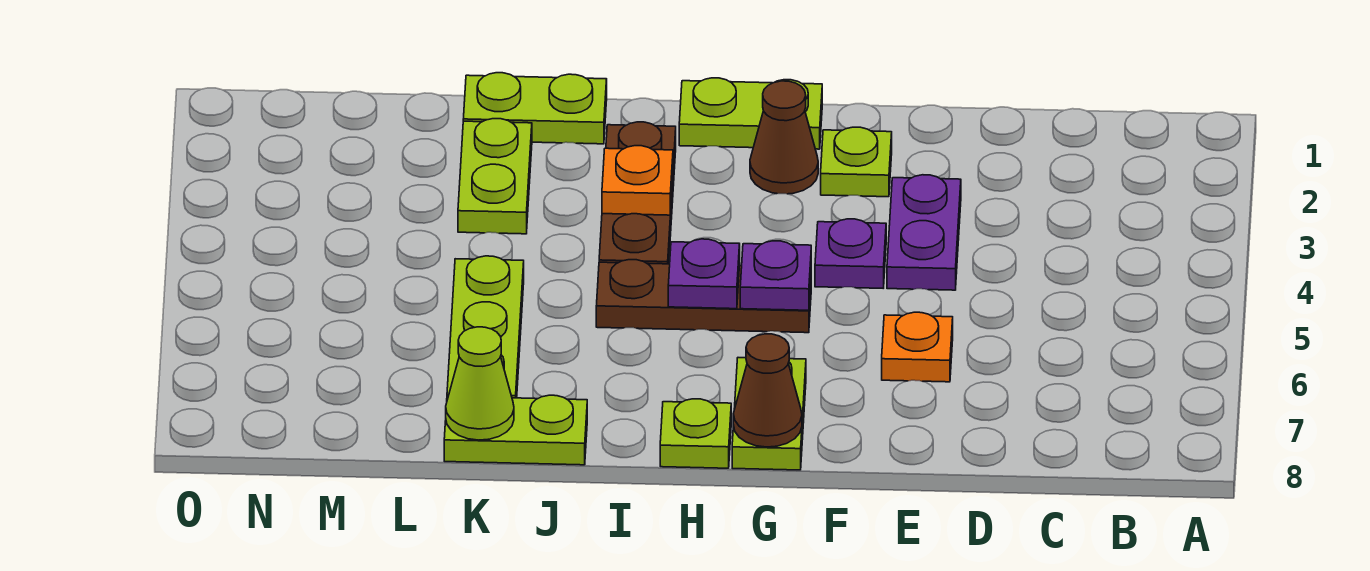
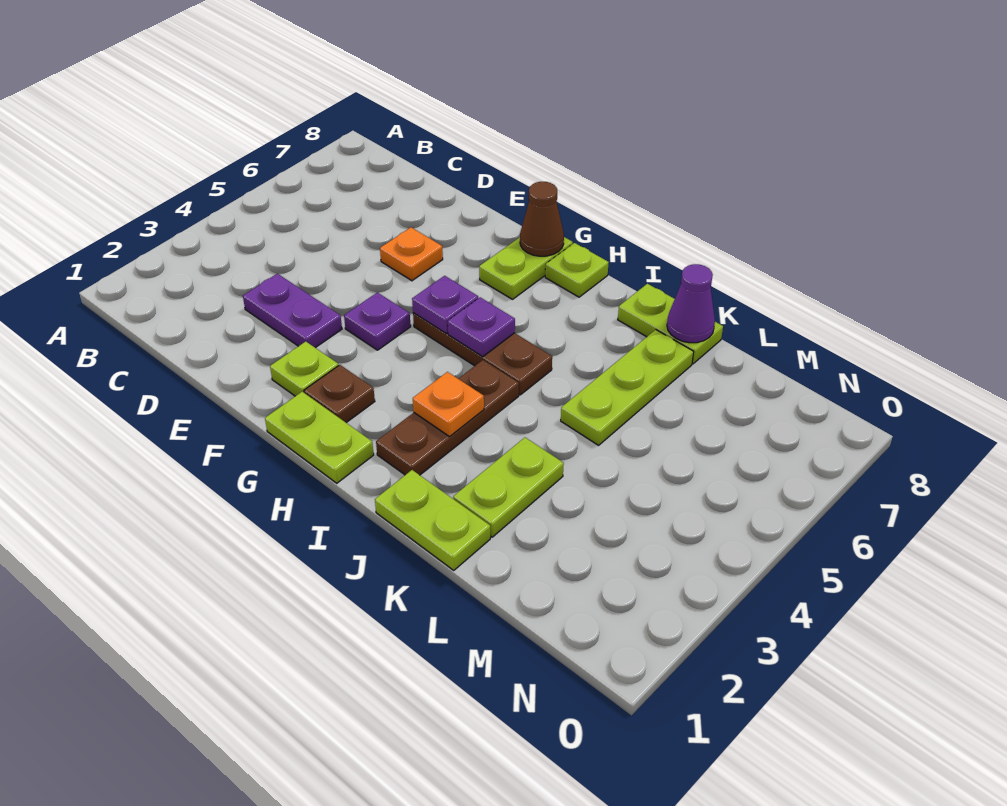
purple 1x2 plate [887,175,961,290] -> purple 1x2 plate turned to [243,274,342,348]
brown 1x1 cone [750,81,818,194] -> brown 1x1 plate [304,365,375,423]
lime 1x1 cone [446,327,514,440] -> purple 1x1 cone [667,264,715,343]

